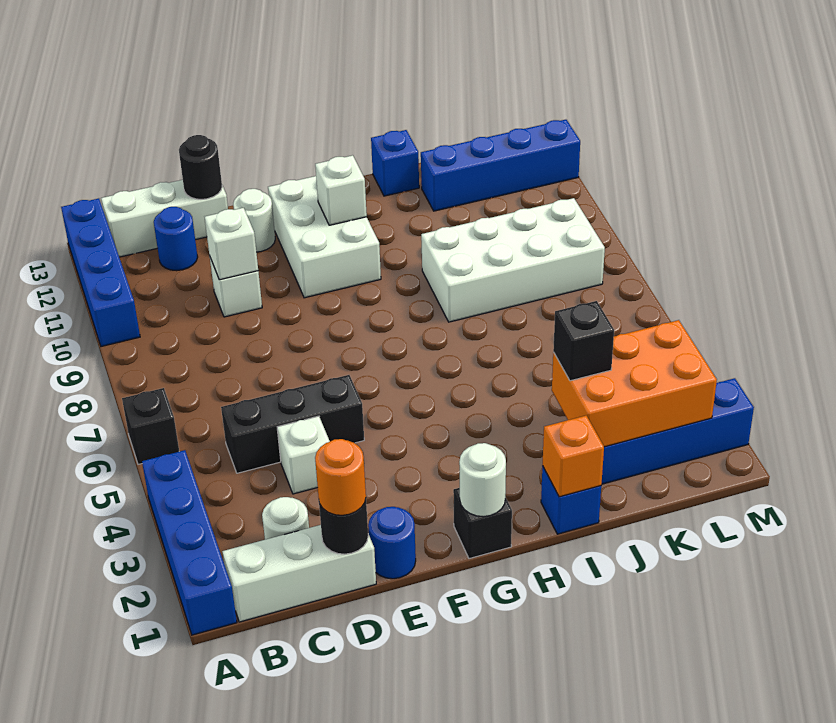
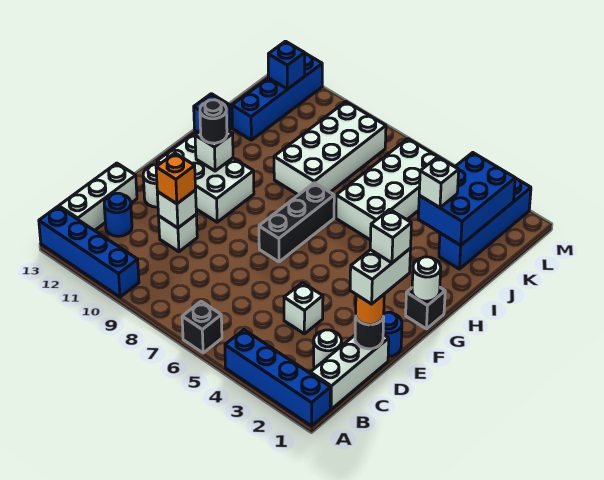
black 1x3 brick [221,375,364,473] -> black 1x3 brick moved to [259,183,334,262]
none -> white 1x2 brick [350,249,410,304]
black 1x1 round brick [179,135,222,199] -> black 1x1 round brick moved to [200,100,227,143]
none -> white 1x1 brick [370,209,411,263]
blue 1x1 brick [541,466,601,534] -> blue 1x1 brick moved to [268,41,305,89]
orange 1x1 brick [543,416,604,497] -> orange 1x1 brick moved to [156,153,196,204]
none -> white 2x4 brick [336,139,438,240]
orange 2x3 brick [552,320,717,447] -> blue 2x3 brick [418,153,515,245]
black 1x1 brick [553,301,614,381] -> white 1x1 brick [419,157,459,208]

